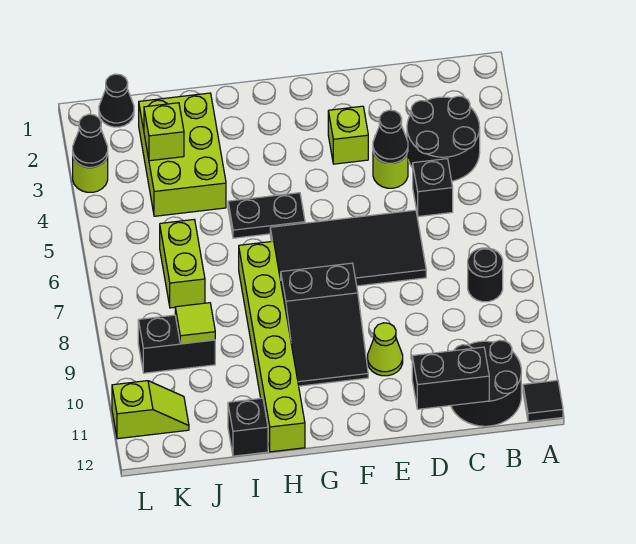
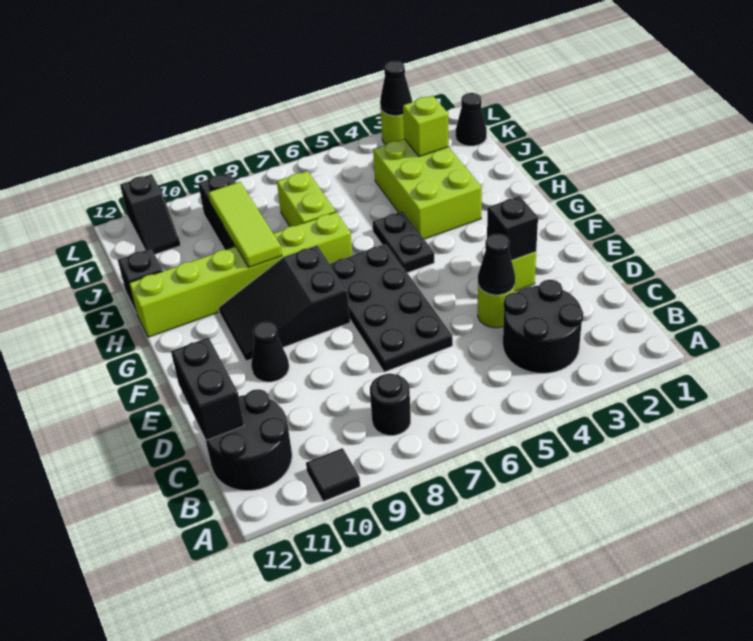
black 1x1 tile [523,380,563,422] -> black 1x1 tile moved to [306,448,360,502]
black 1x1 brick [413,159,453,217] -> black 1x1 brick moved to [487,196,538,260]
black 2x4 tile [270,210,426,286] -> black 2x4 plate [330,244,453,372]
lime 1x1 cone [367,323,403,376] -> black 1x1 cone [251,322,289,382]
lime 2x3 brick [139,93,226,216] -> lime 2x3 brick turned to [373,139,482,239]
lime 1x2 brick [160,220,205,308] -> lime 1x2 brick turned to [277,171,336,227]
lime 1x1 tile [175,303,215,344] -> lime 1x3 tile [208,182,282,267]
lime 1x2 slope [112,381,189,439] -> black 1x2 slope [120,174,181,254]

